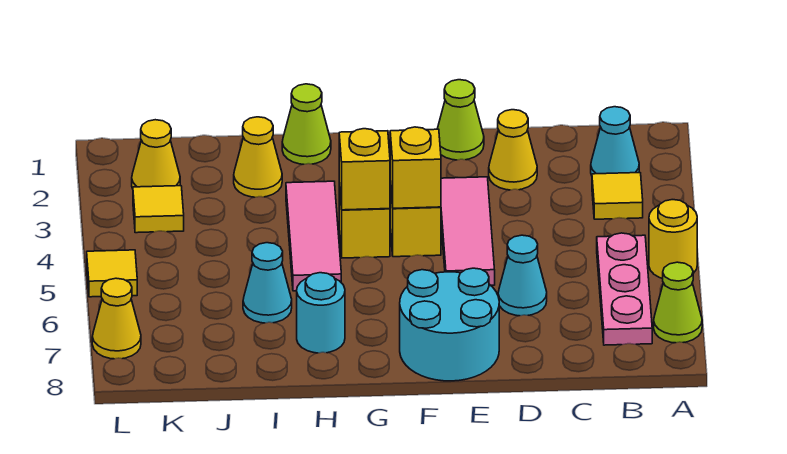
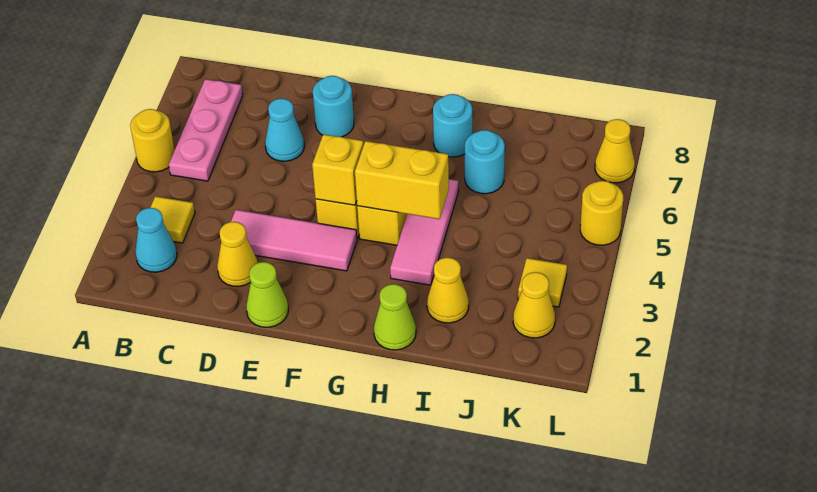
lime 1x1 cone [654,262,702,343] -> none
pink 1x3 tile [441,177,495,285] -> pink 1x3 tile turned to [231,210,357,271]
cyan 2x2 round brick [400,268,499,381] -> cyan 1x1 round brick [313,76,354,137]
yellow 1x1 brick [339,129,390,210] -> yellow 1x2 brick [355,141,449,219]
cyan 1x1 cone [243,243,292,323] -> cyan 1x1 round brick [465,130,505,194]
yellow 1x1 tile [87,250,137,297] -> yellow 1x1 round brick [580,181,623,245]

